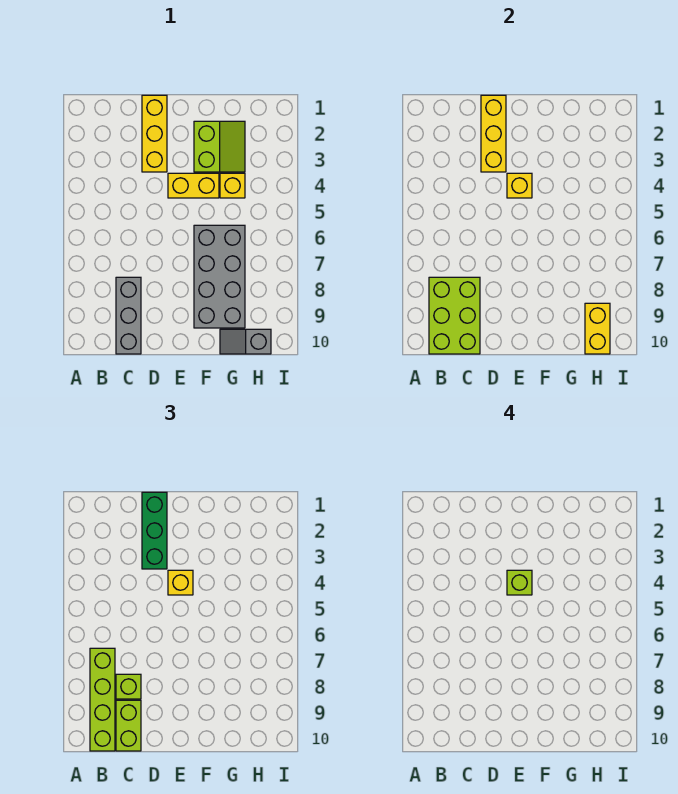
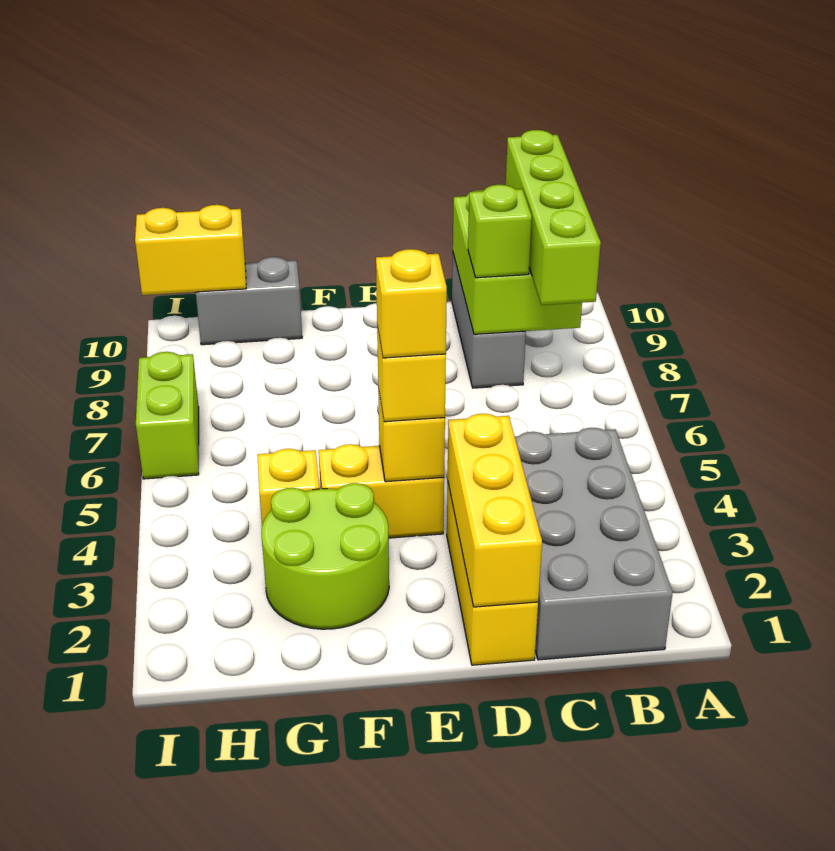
lime 1x2 brick [116,700,141,751] -> lime 1x2 brick moved to [136,352,199,479]
green 1x3 brick [142,492,167,569] -> none
lime 1x1 brick [507,570,532,595] -> yellow 1x1 brick [376,249,447,358]
lime 2x2 slope [194,121,245,172] -> lime 2x2 round brick [261,483,389,629]
grey 2x4 brick [194,225,245,328] -> grey 2x4 brick moved to [515,428,673,660]
grey 1x2 slope [220,329,271,354] -> grey 1x2 brick [196,257,302,345]
yellow 1x2 brick [585,303,610,354] -> yellow 1x2 brick turned to [135,205,246,295]

